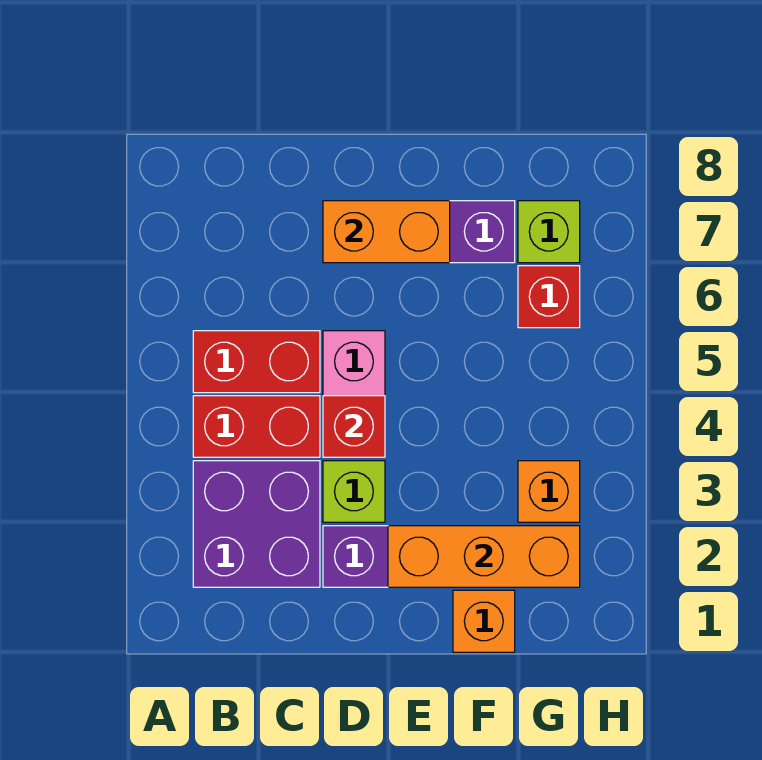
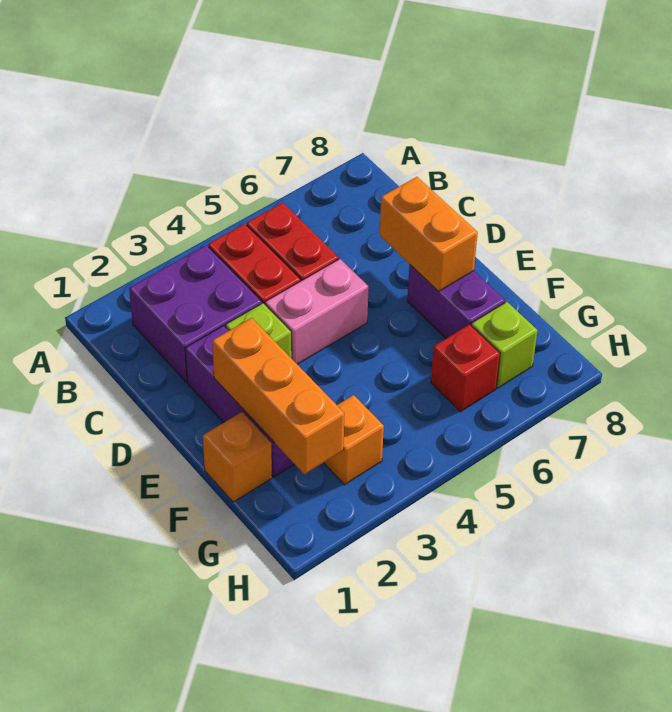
red 1x1 brick [323,396,385,457] -> none

